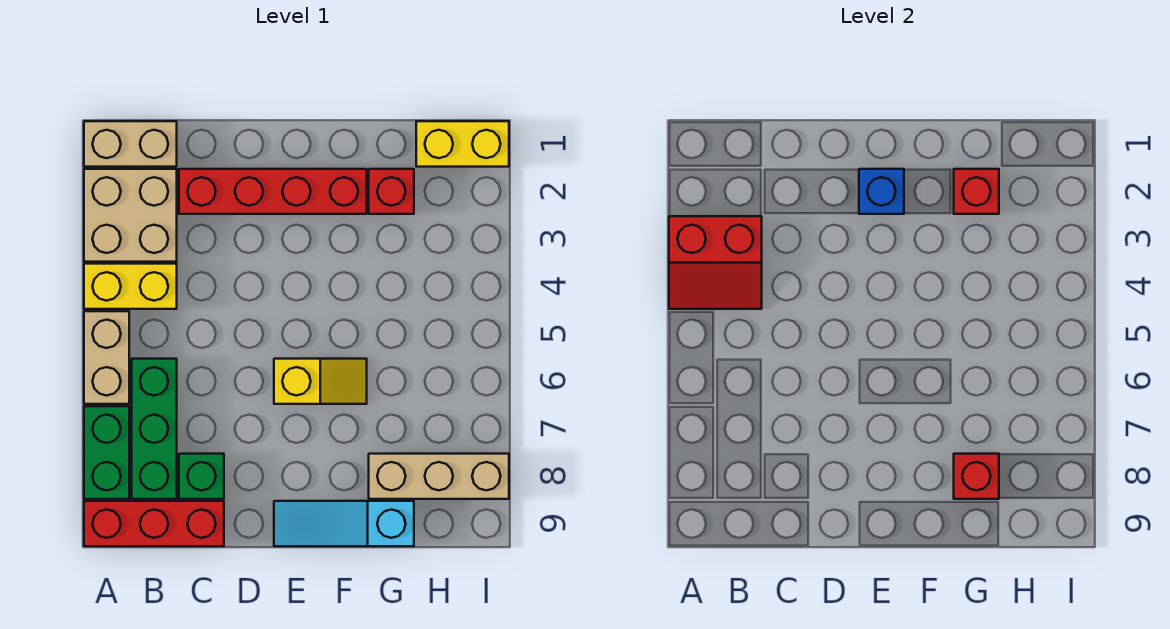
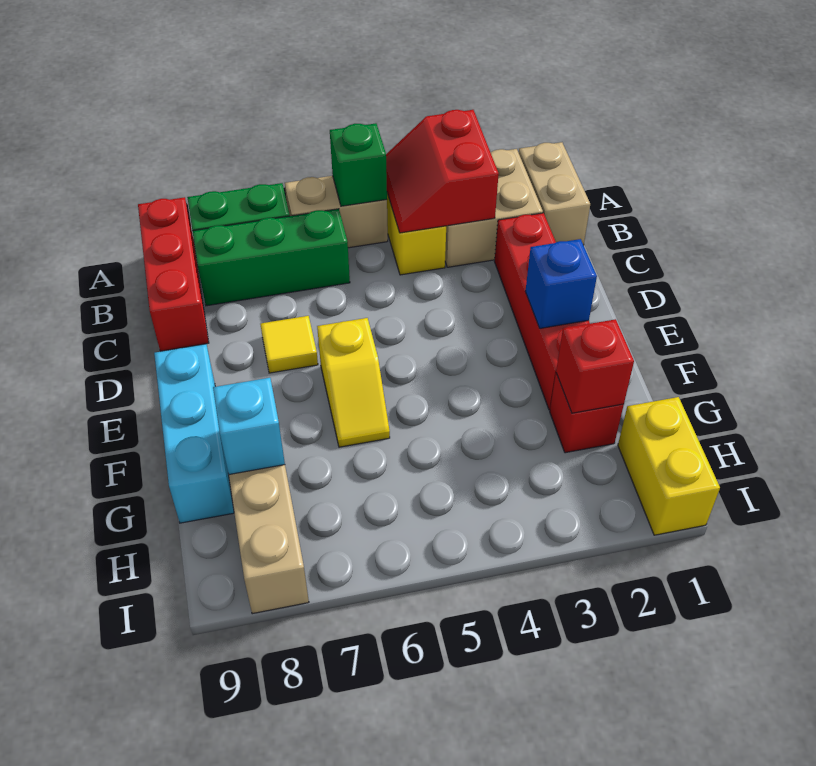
green 1x1 brick [179,454,224,499] -> green 1x1 brick moved to [330,123,387,206]
none -> yellow 1x1 tile [260,316,318,373]
cyan 1x3 slope [274,501,414,546] -> cyan 1x3 brick [154,344,234,523]
red 1x1 brick [954,454,999,499] -> cyan 1x1 brick [213,378,285,474]

